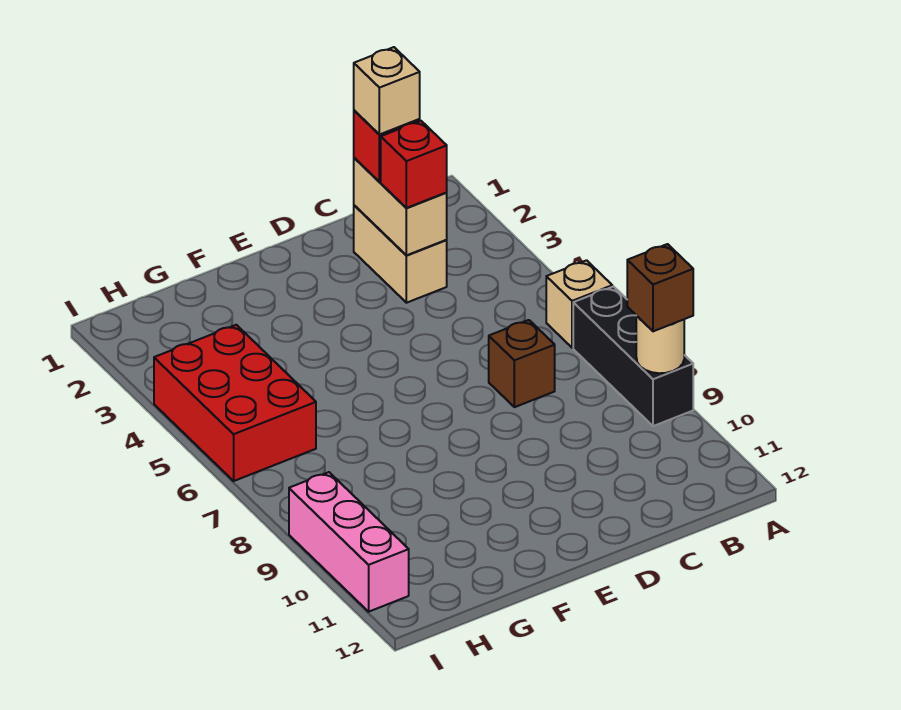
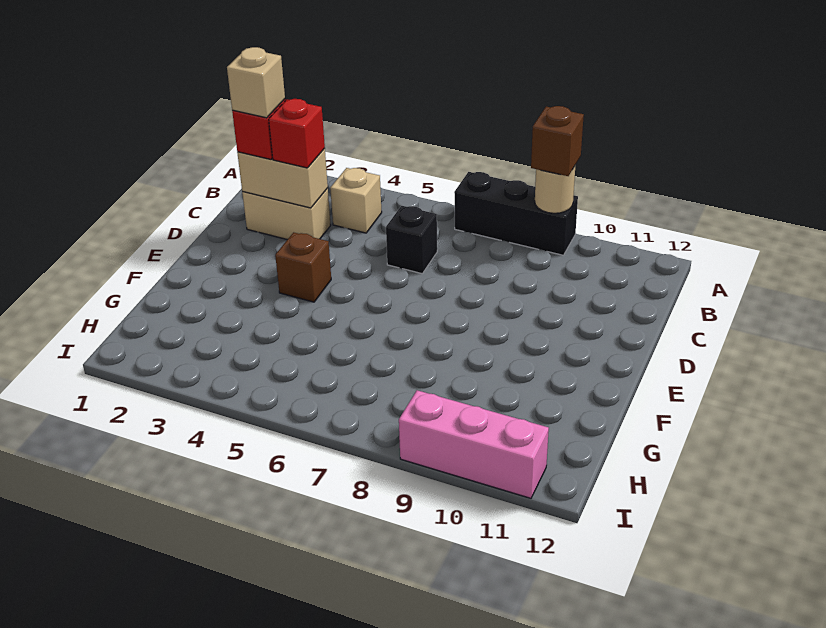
tan 1x1 brick [546,260,612,348] -> tan 1x1 brick moved to [330,168,382,233]
none -> black 1x1 brick [386,206,437,274]
brown 1x1 brick [489,320,555,407] -> brown 1x1 brick moved to [275,232,331,302]
red 2x3 brick [154,325,316,481] -> none

